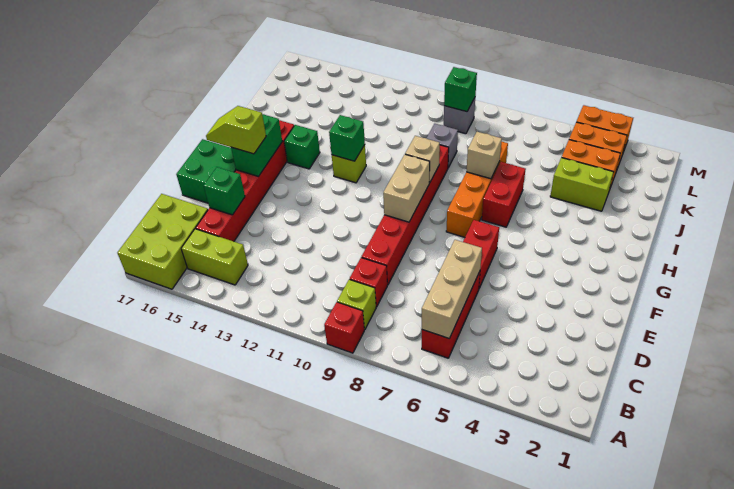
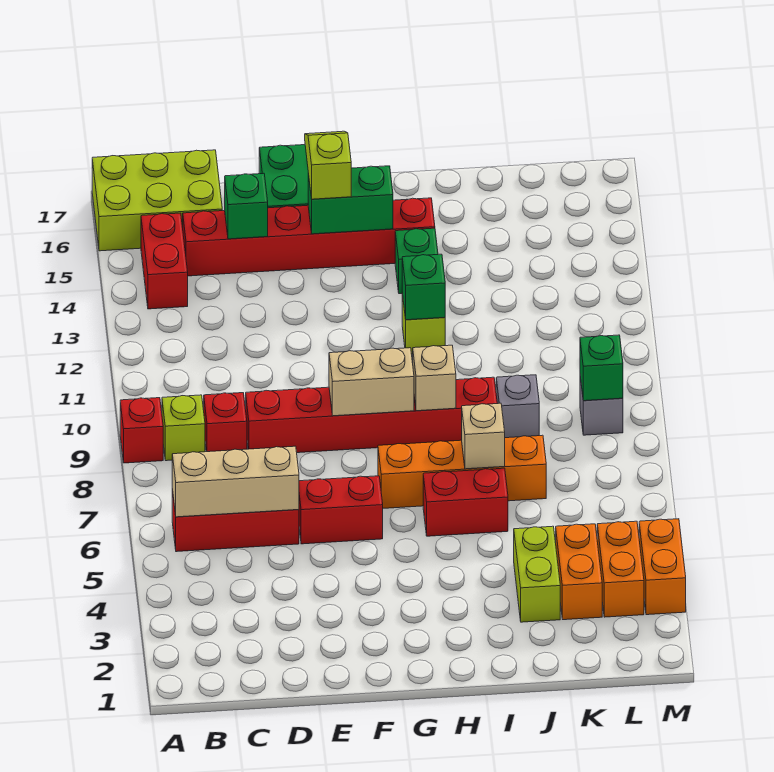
lime 1x2 brick [181,229,248,285] -> red 1x2 brick [141,213,188,309]

